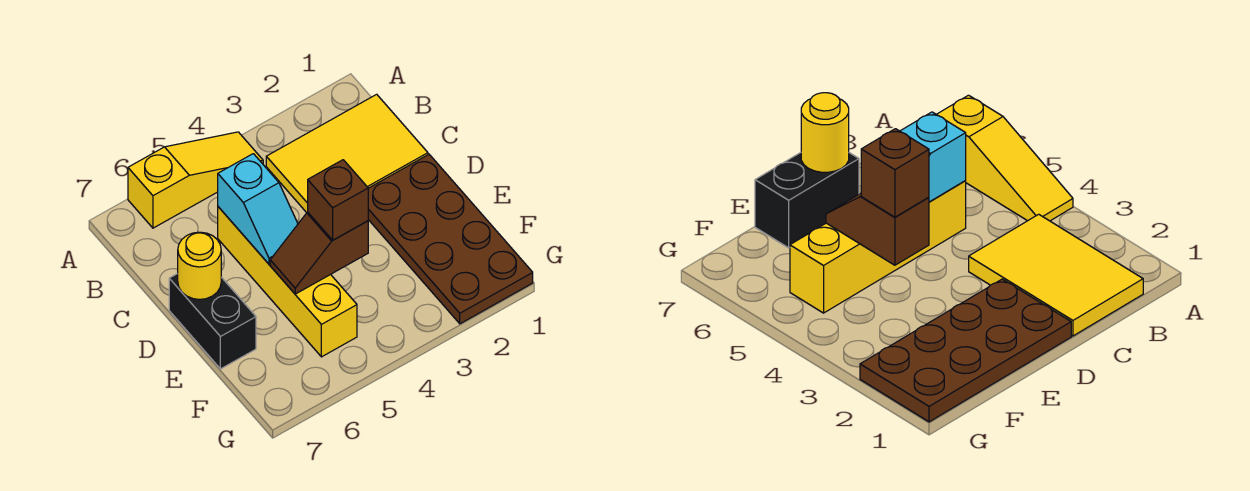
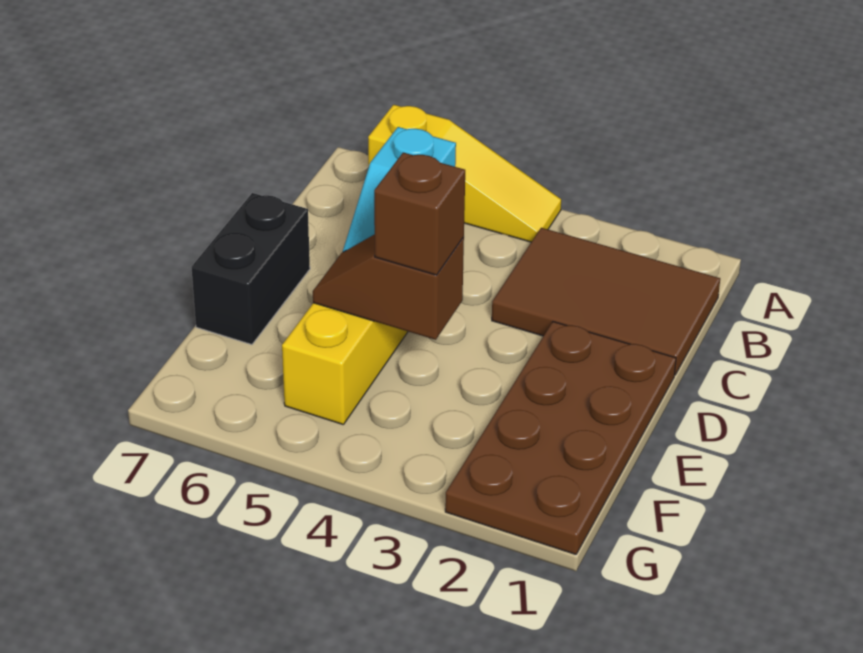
yellow 2x3 tile [266,94,428,213] -> brown 2x3 tile [492,228,720,375]
yellow 1x1 round brick [178,232,221,299] -> none

